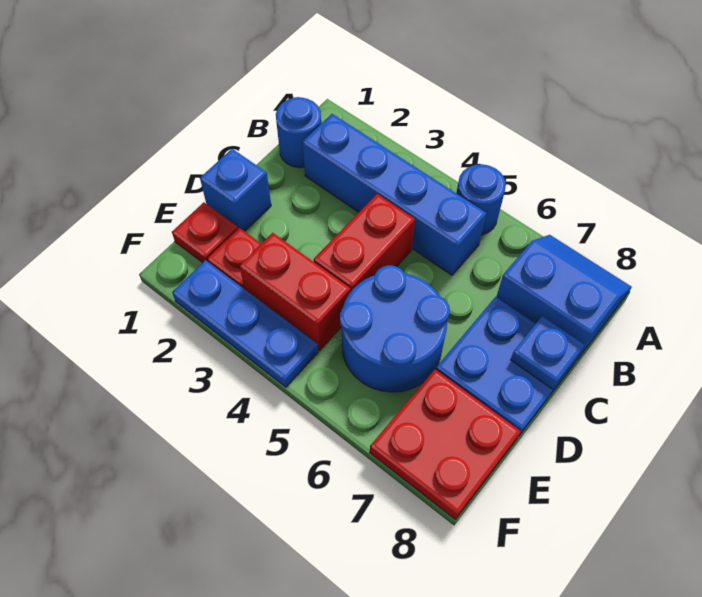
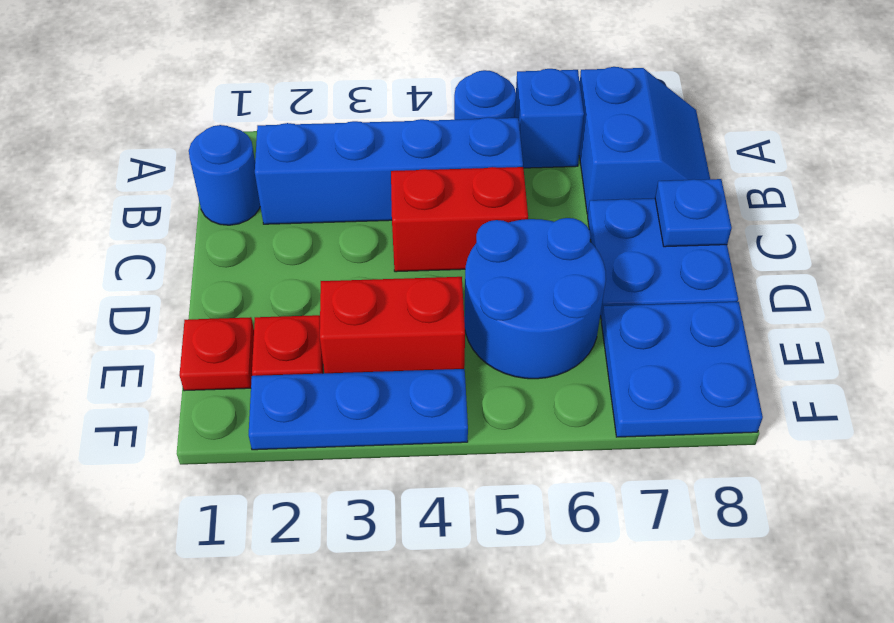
blue 2x2 slope [497,235,631,358] -> blue 2x2 slope turned to [579,67,710,214]
red 1x2 brick [314,194,415,291] -> red 1x2 brick turned to [391,167,528,272]
blue 1x1 brick [200,149,271,231] -> blue 1x1 brick moved to [515,69,584,168]
red 2x2 plate [370,369,521,519] -> blue 2x2 plate [601,302,763,437]

